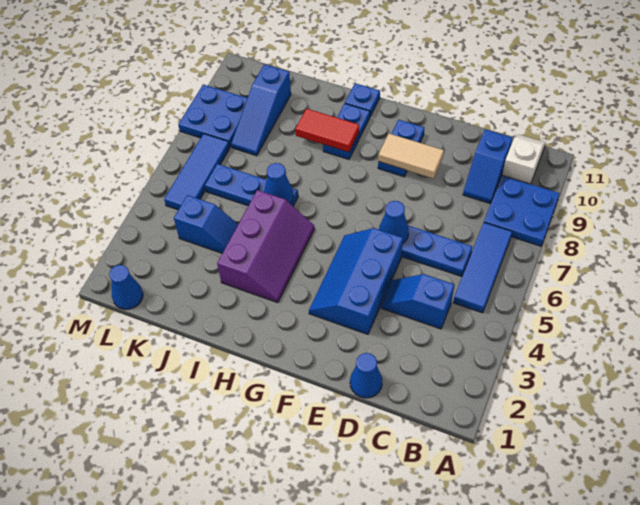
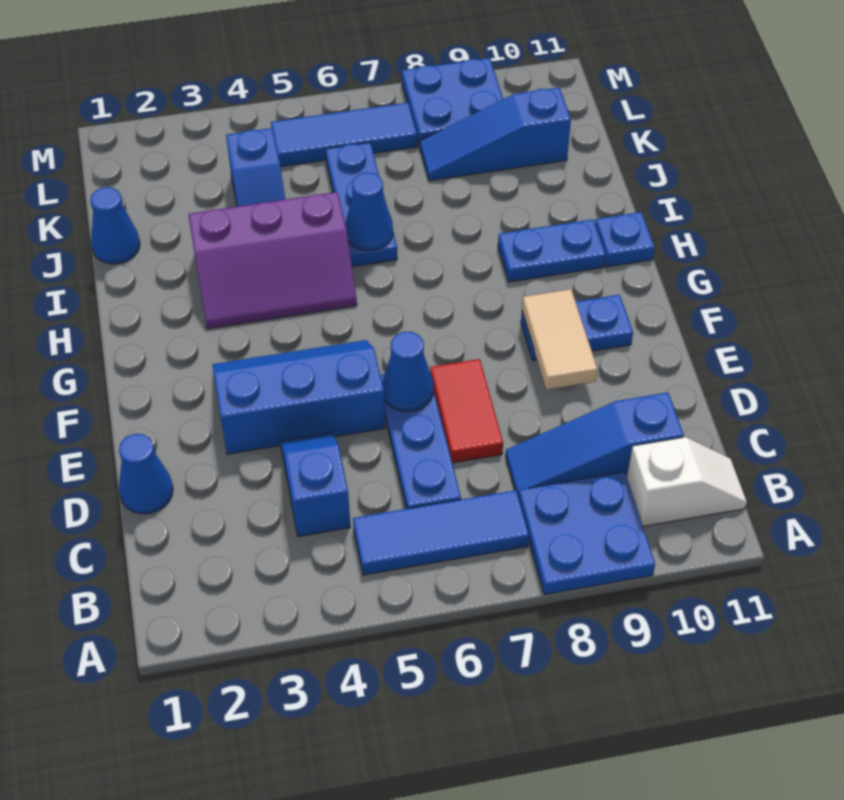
blue 1x2 slope [463,130,512,203] -> blue 1x3 slope [506,393,684,496]
red 1x2 tile [295,109,359,152] -> red 1x2 tile moved to [430,359,503,463]
blue 1x1 cone [109,265,143,309] -> blue 1x1 cone moved to [90,187,140,264]

